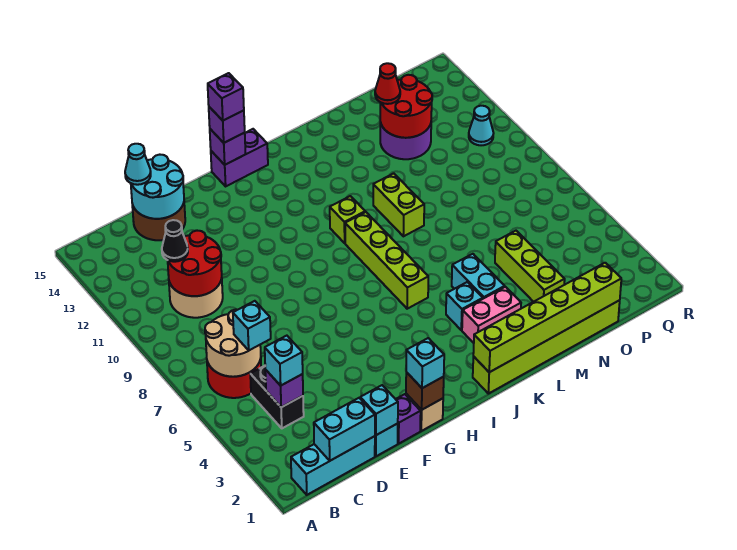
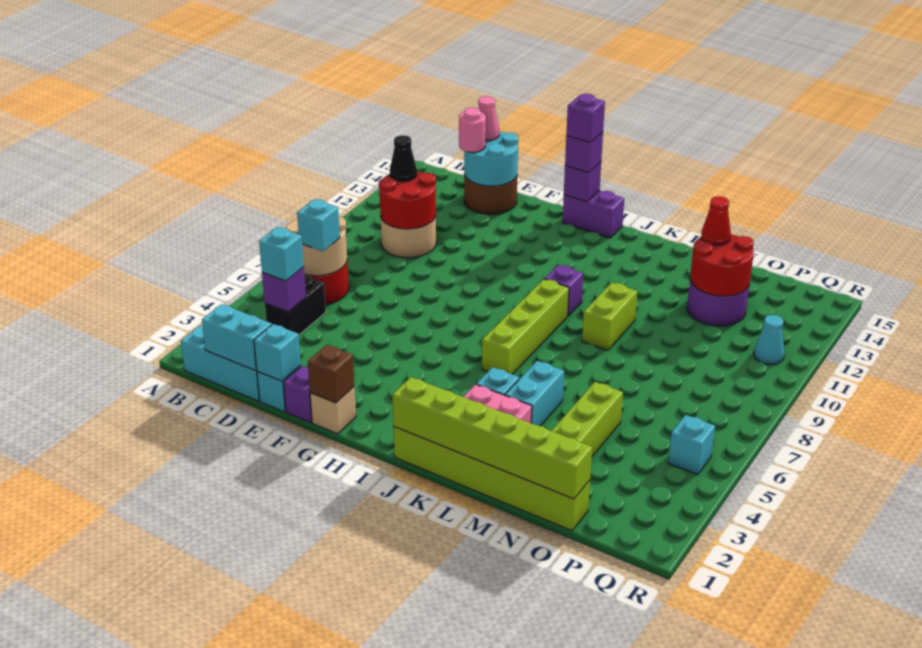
none -> pink 1x1 round brick [459,107,486,152]
cyan 1x1 cone [125,144,151,185] -> pink 1x1 cone [478,96,499,141]
cyan 1x1 brick [406,338,444,388] -> cyan 1x1 brick moved to [668,415,715,475]
lime 1x1 brick [330,196,365,243] -> purple 1x1 brick [544,265,583,316]

